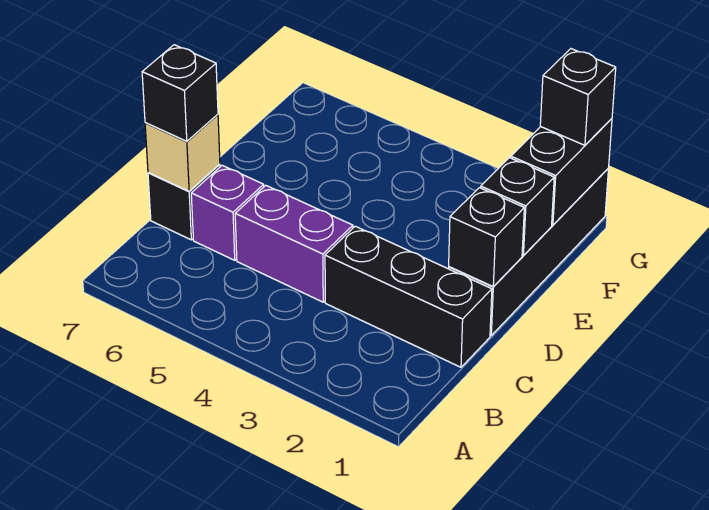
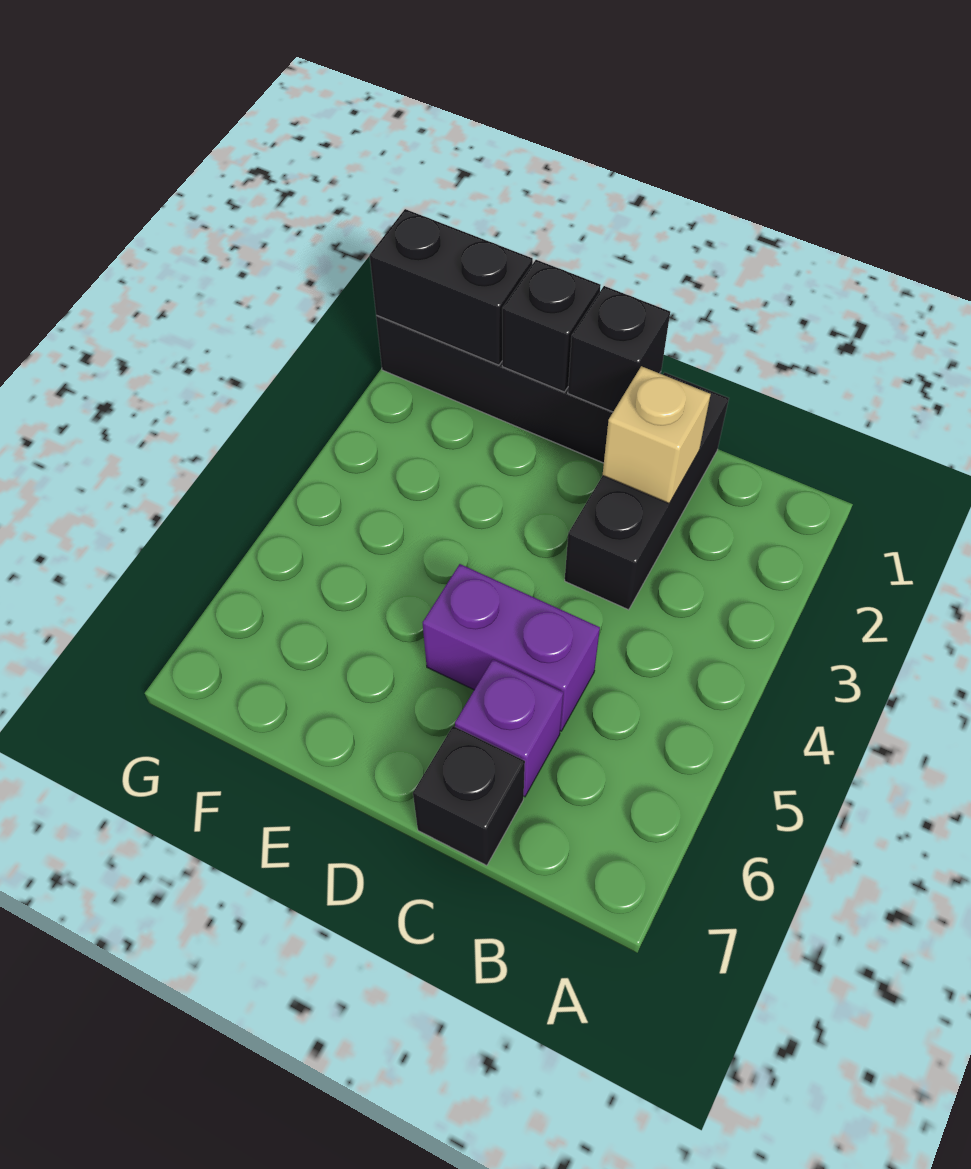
purple 1x2 brick [235,185,353,302] -> purple 1x2 brick turned to [423,564,600,731]
tan 1x1 brick [145,114,220,191] -> tan 1x1 brick moved to [602,366,711,503]
black 1x1 brick [142,45,218,141] -> none
black 1x1 brick [540,49,616,145] -> none

